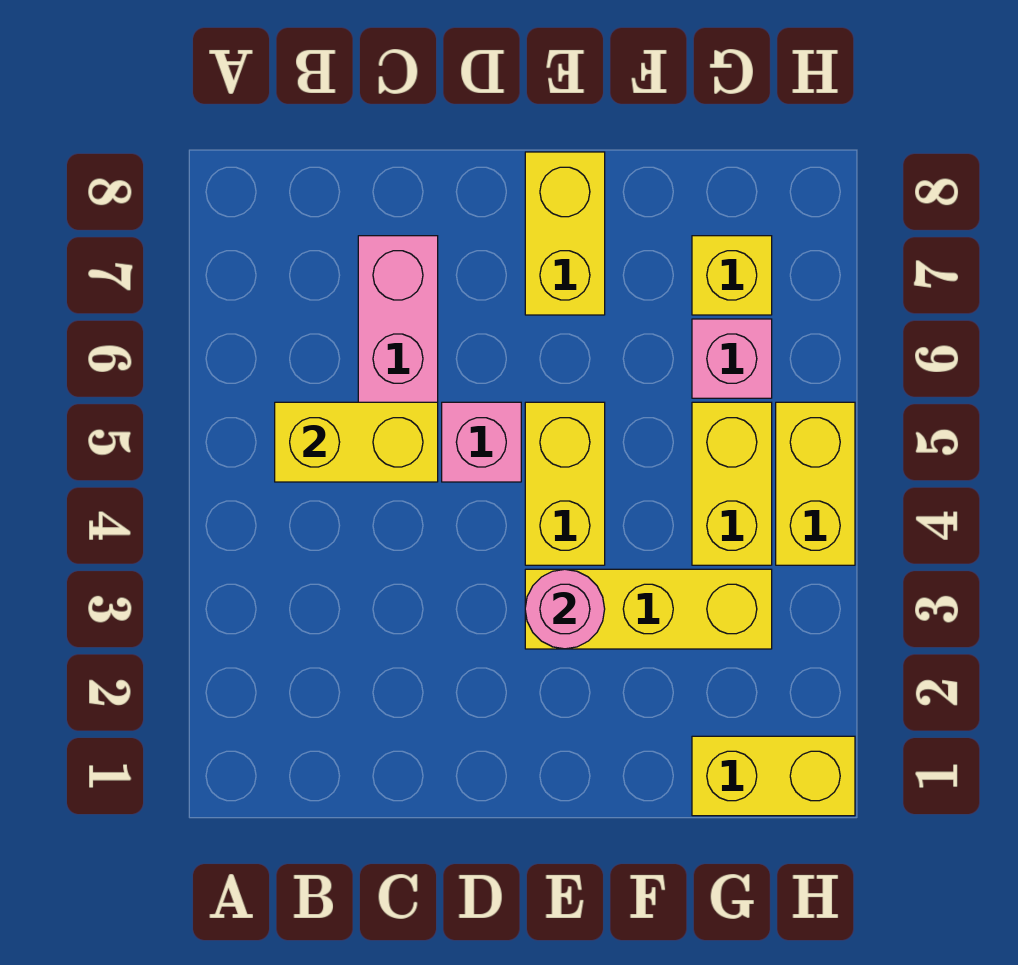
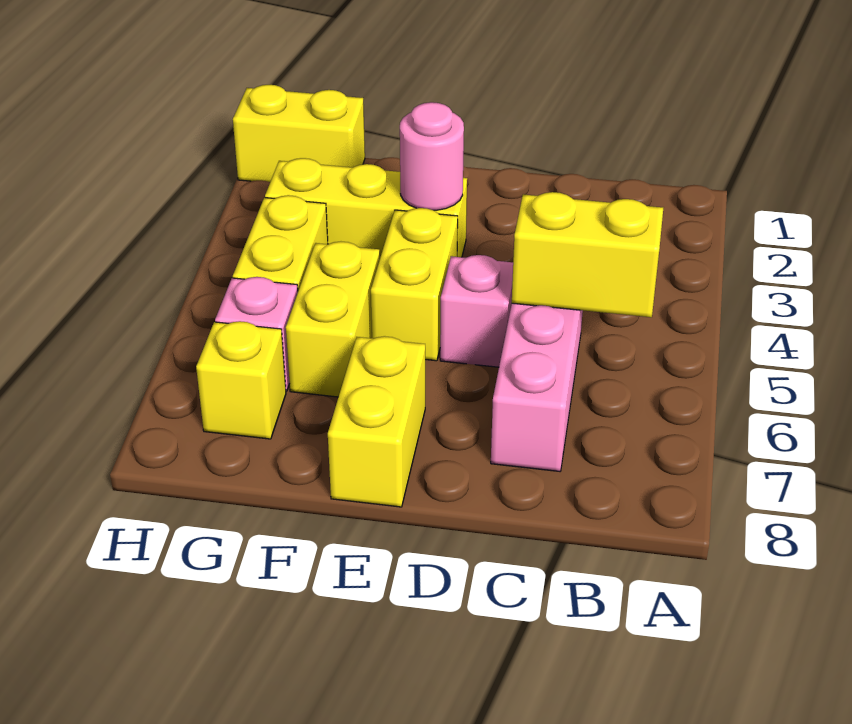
yellow 1x2 brick [776,402,855,565] -> yellow 1x2 brick moved to [286,242,380,397]

